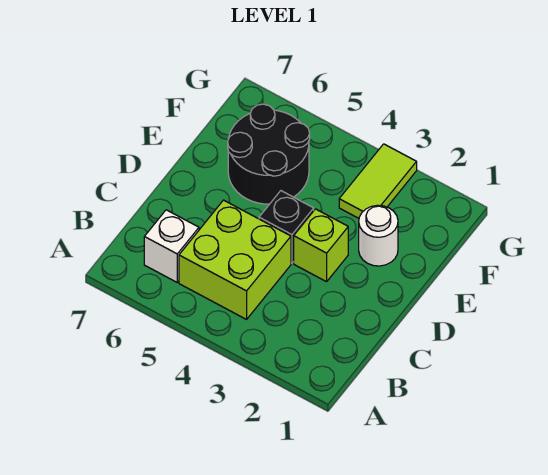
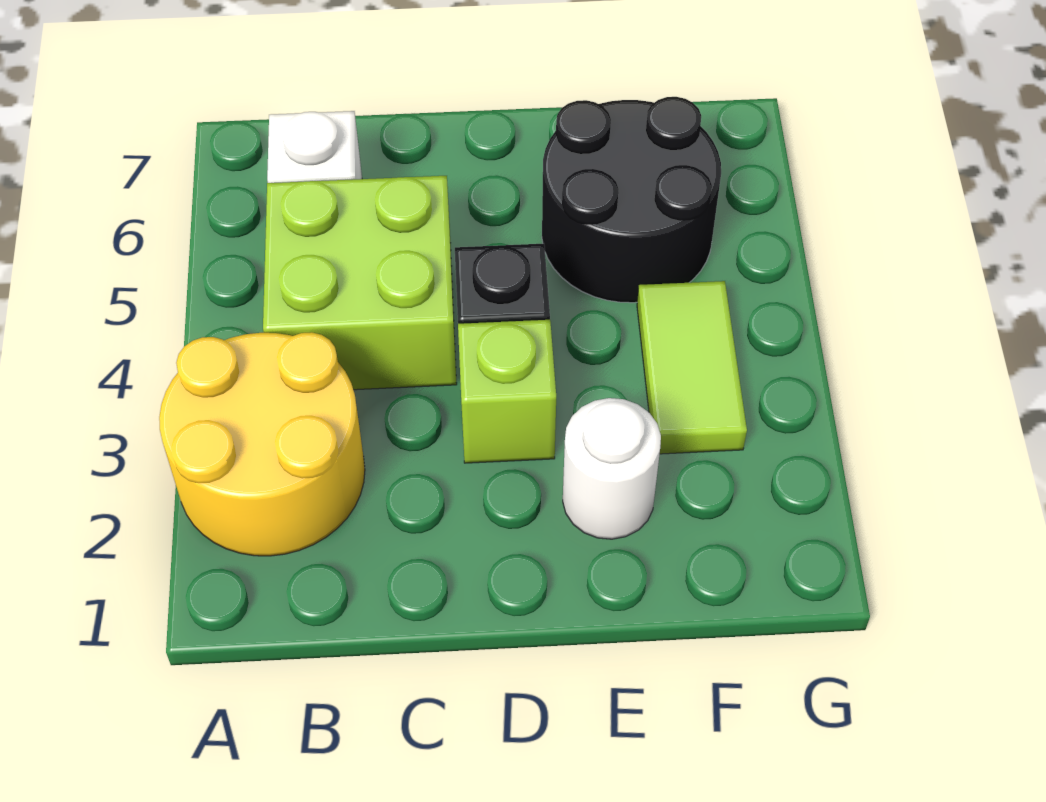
none -> yellow 2x2 round brick [159,332,365,556]
lime 1x2 tile [339,144,417,218] -> lime 1x2 tile turned to [637,281,747,454]

